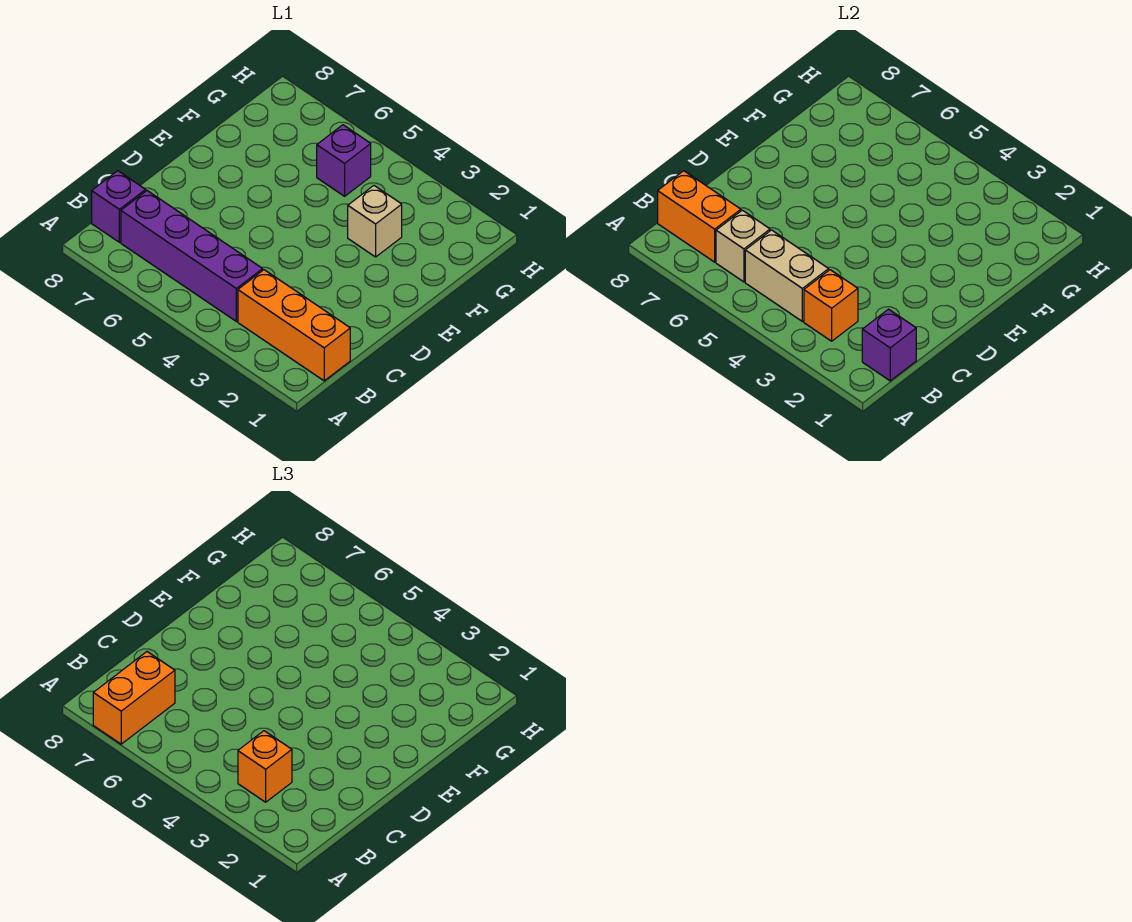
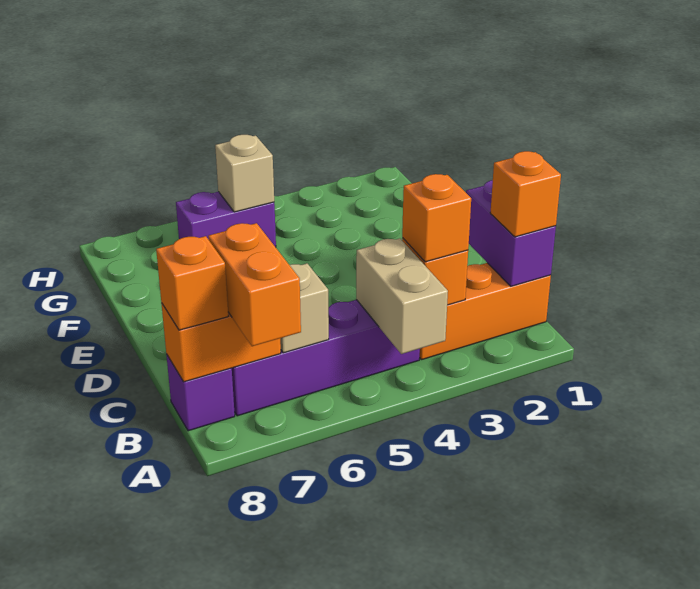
purple 1x1 brick [862,309,916,381] -> purple 1x2 brick [466,180,556,286]
none -> orange 1x1 brick [490,151,561,237]
tan 1x2 brick [745,230,829,321] -> tan 1x2 brick turned to [356,238,448,354]
none -> orange 1x1 brick [156,236,228,330]
tan 1x1 brick [348,186,402,257] -> tan 1x1 brick moved to [215,135,274,212]
purple 1x1 brick [317,125,371,196] -> purple 1x2 brick [176,192,276,247]

